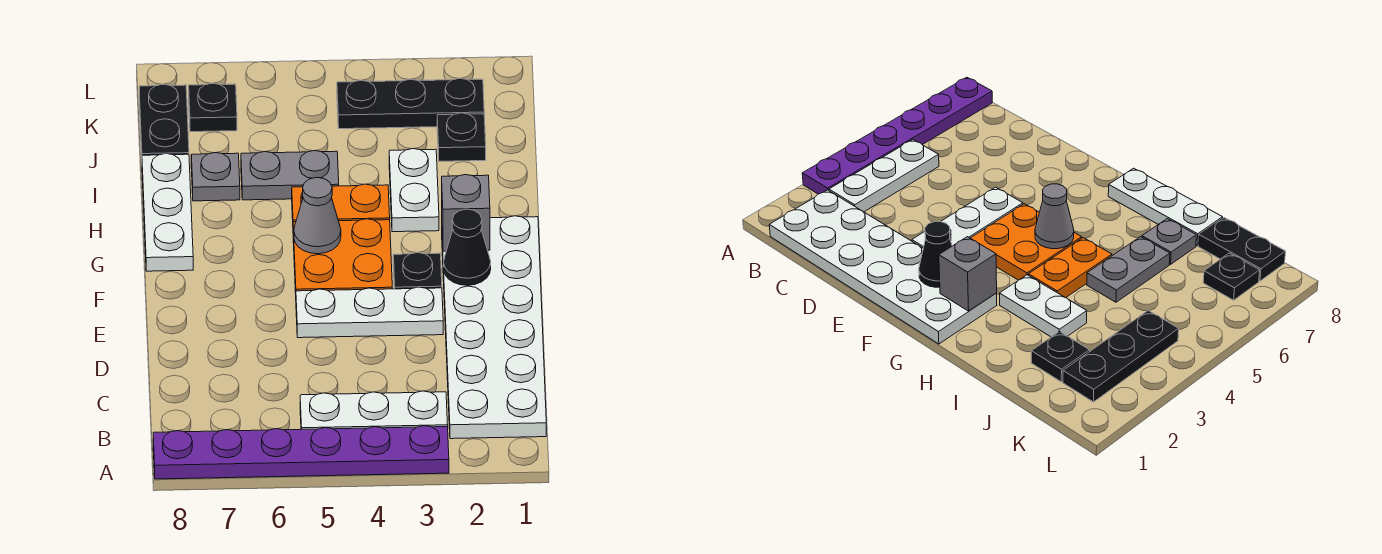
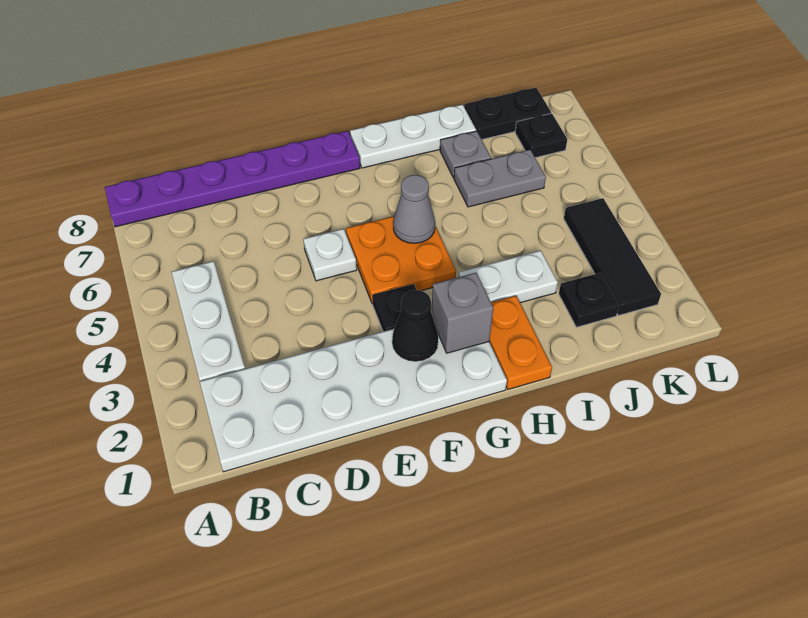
purple 1x6 plate [153,426,449,479] -> purple 1x6 plate turned to [105,131,360,227]
white 1x3 plate [296,287,443,338] -> white 1x1 plate [303,229,357,281]
orange 1x2 plate [292,184,390,222] -> orange 1x2 plate moved to [489,296,552,389]
grey 1x2 plate [241,151,339,200] -> grey 1x2 plate turned to [454,150,546,207]
black 1x3 plate [337,78,484,129] -> black 1x3 tile [564,198,661,315]

